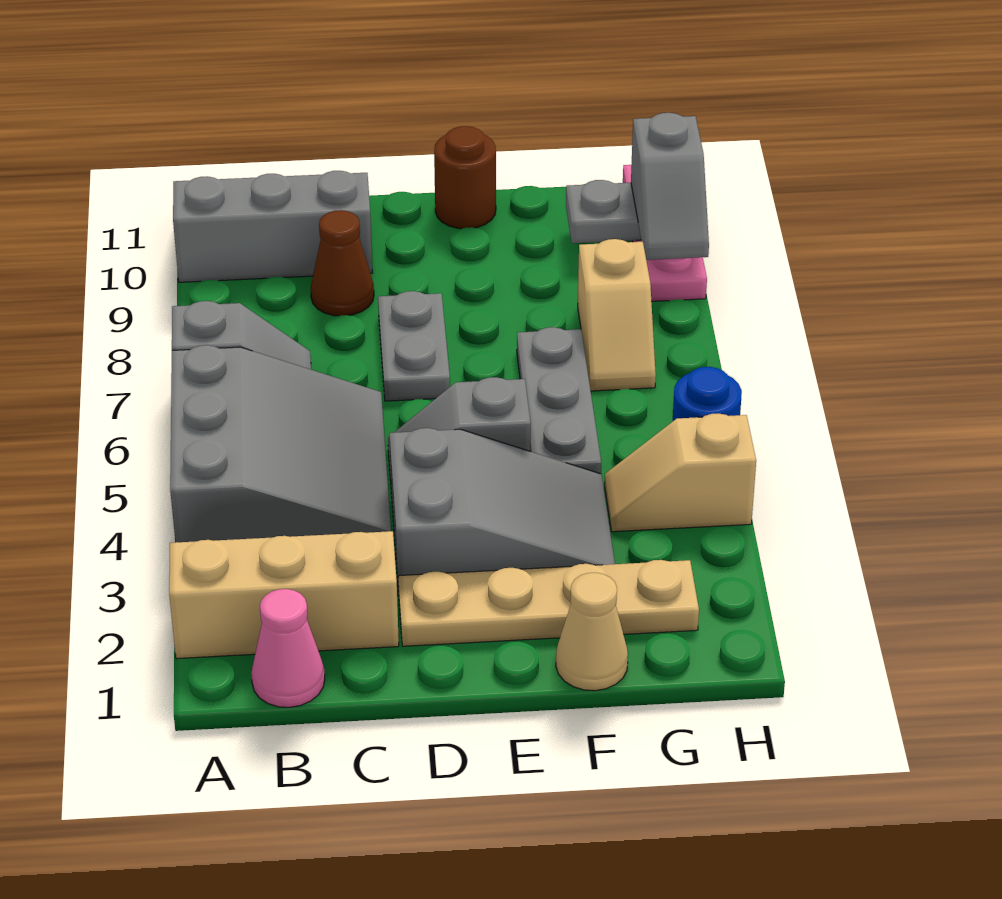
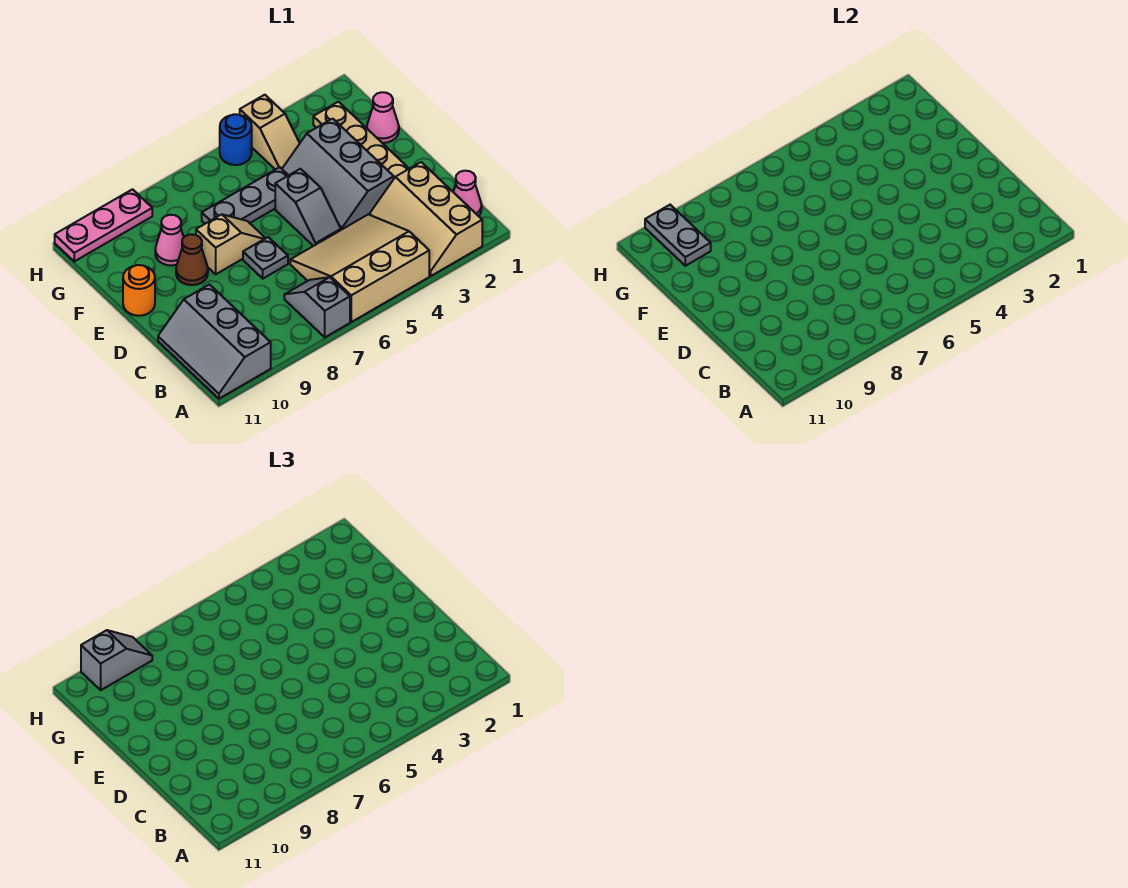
grey 3x3 slope [170,345,391,542] -> tan 3x3 slope [290,214,429,322]
brown 1x1 cone [311,210,374,316] -> brown 1x1 cone moved to [176,234,208,285]
grey 2x3 slope [390,428,615,592] -> grey 2x3 slope turned to [282,119,394,230]
grey 1x2 plate [378,291,450,401] -> grey 1x1 plate [243,237,288,279]
brown 1x1 round brick [434,126,496,229] -> orange 1x1 round brick [123,265,155,316]
tan 1x1 cone [556,573,628,691] -> pink 1x1 cone [367,92,399,143]
none -> pink 1x1 cone [155,215,184,266]
tan 1x2 slope [578,239,656,391] -> tan 1x2 slope moved to [196,214,265,274]

